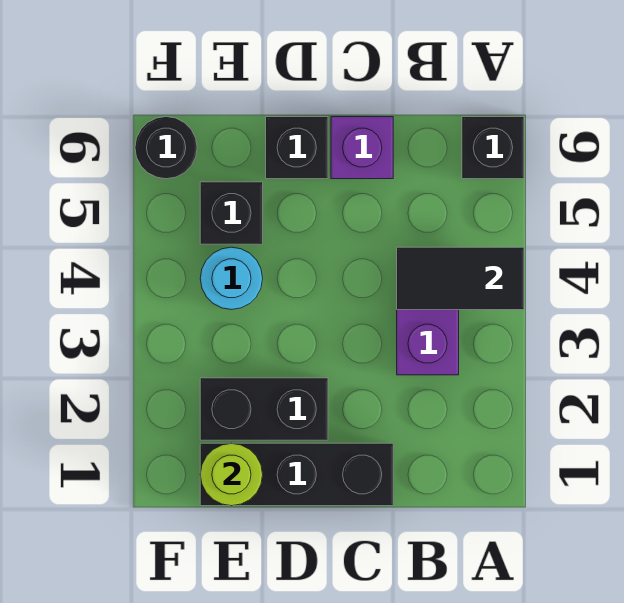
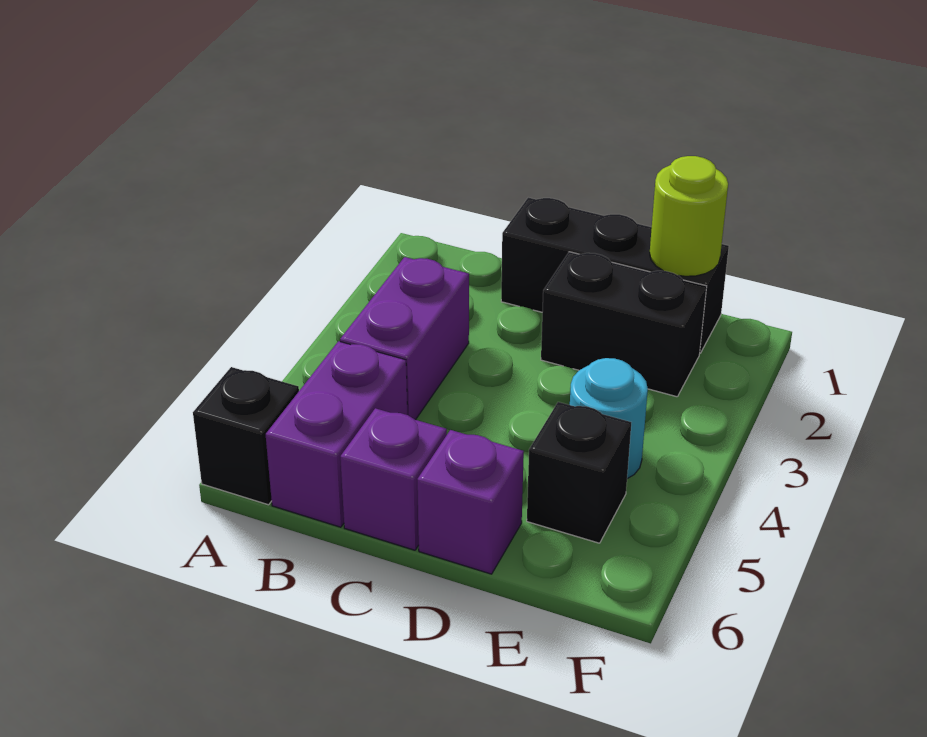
black 1x2 tile [397,247,524,310] -> none
none -> purple 1x2 brick [266,341,407,527]
black 1x1 brick [266,117,328,179] -> purple 1x1 brick [417,430,524,574]
black 1x1 round brick [135,117,197,179] -> none

